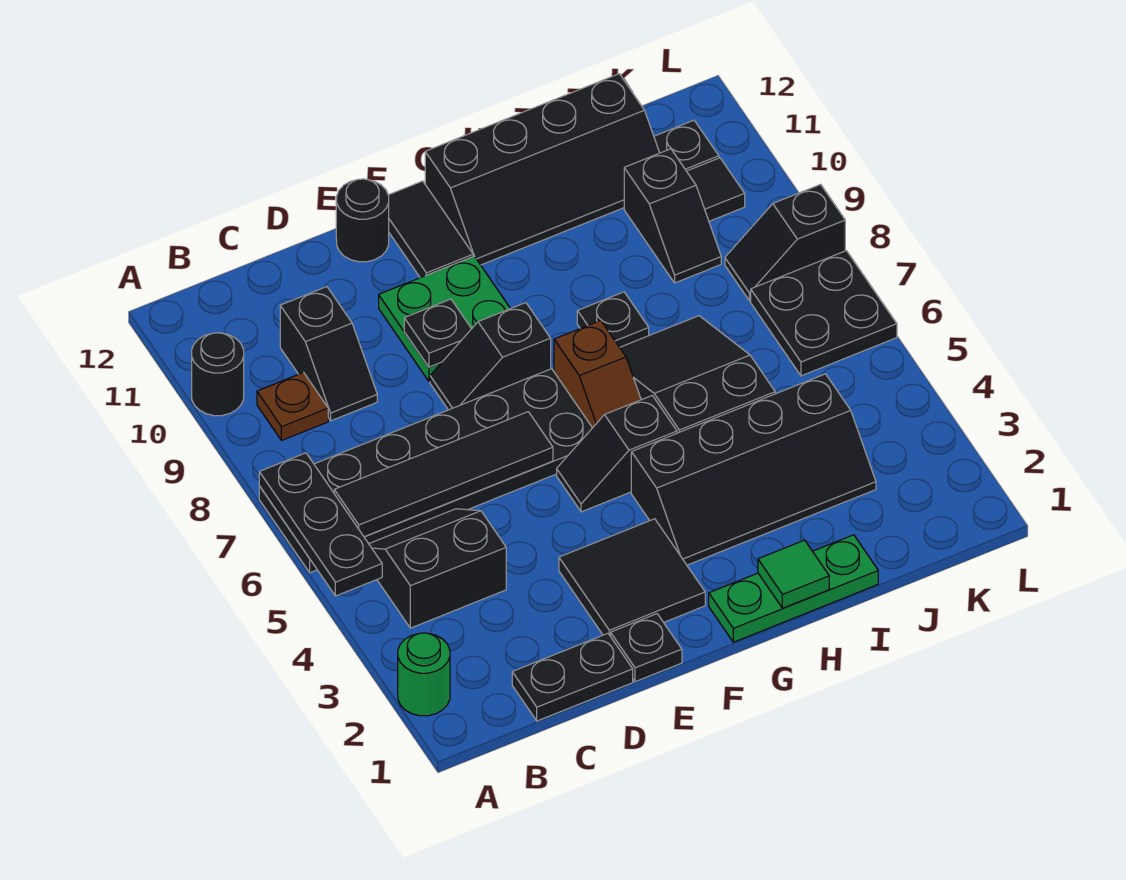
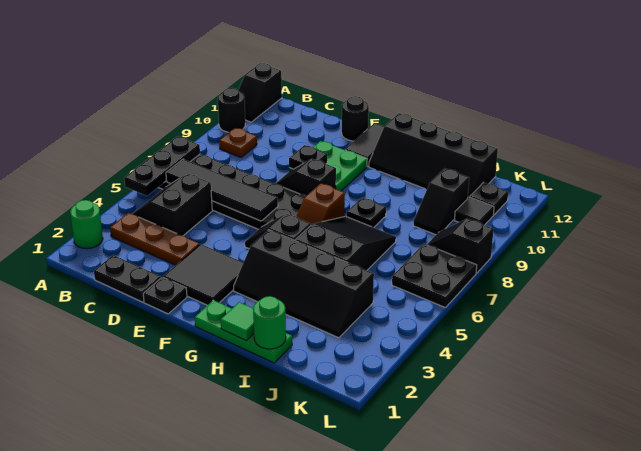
none -> brown 1x3 plate [110,213,200,265]
black 2x2 slope [369,509,506,628] -> black 2x2 slope turned to [133,173,212,236]
black 1x2 slope [280,287,377,421] -> black 1x2 slope moved to [238,63,282,122]
none -> green 1x1 round brick [253,296,286,349]

